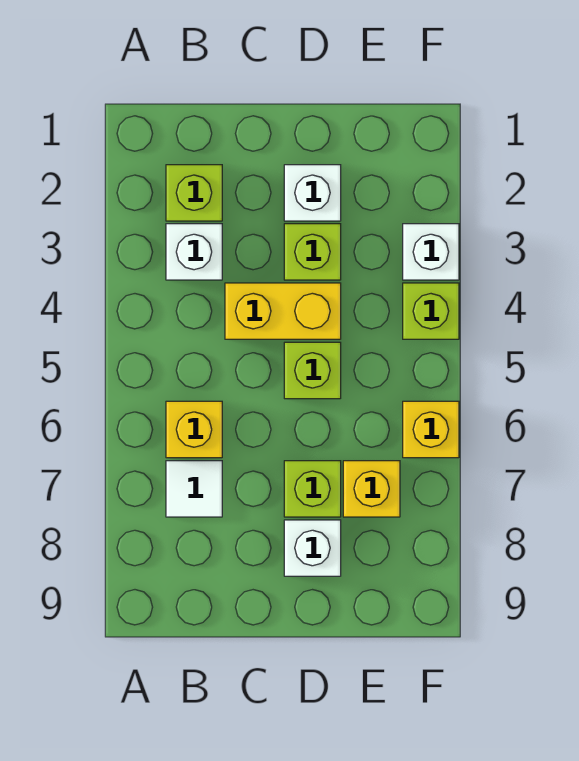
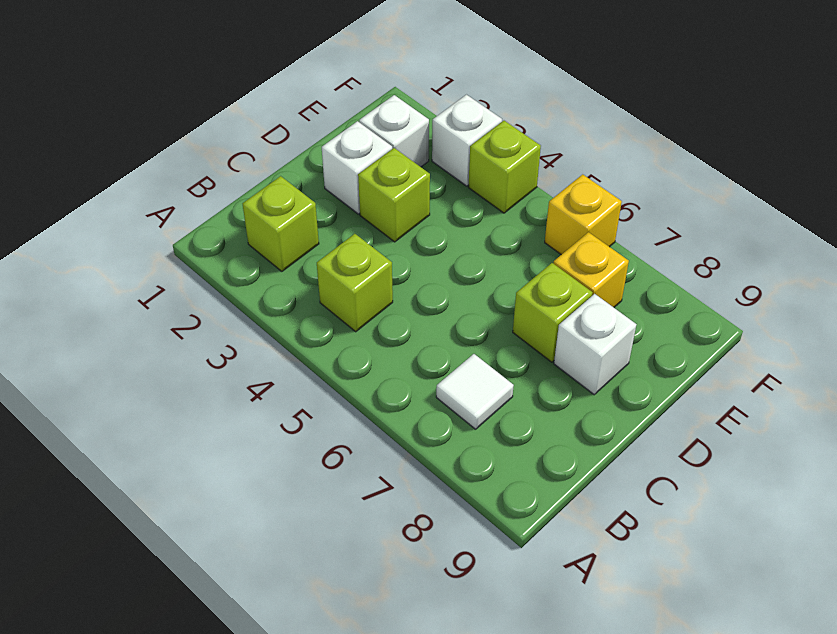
white 1x1 brick [166,224,222,280] -> white 1x1 brick moved to [359,95,429,167]
yellow 1x1 brick [166,401,222,458] -> none
yellow 1x2 brick [225,283,341,339] -> none
lime 1x1 brick [284,342,341,399] -> lime 1x1 brick moved to [317,234,393,332]

